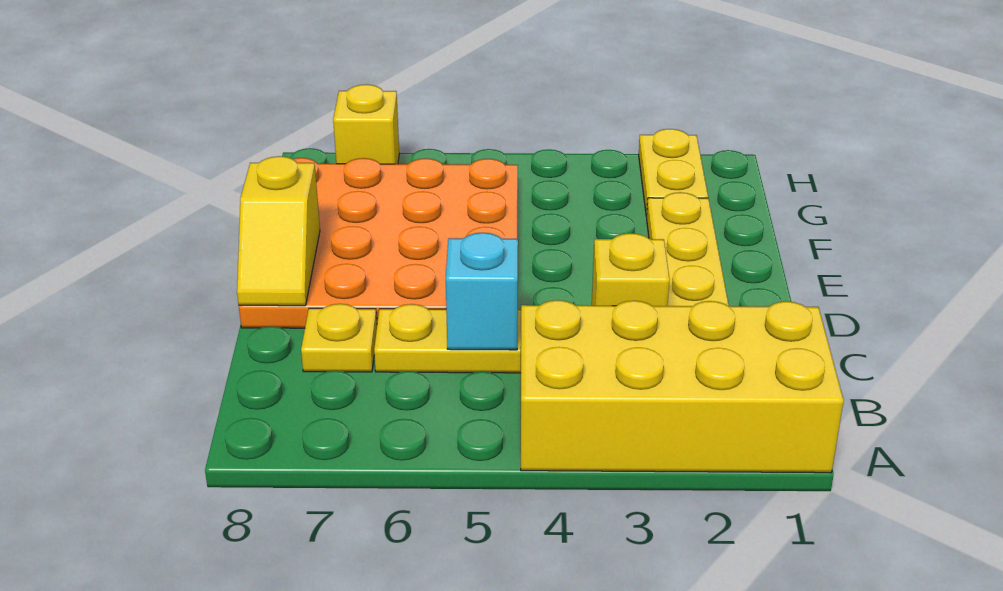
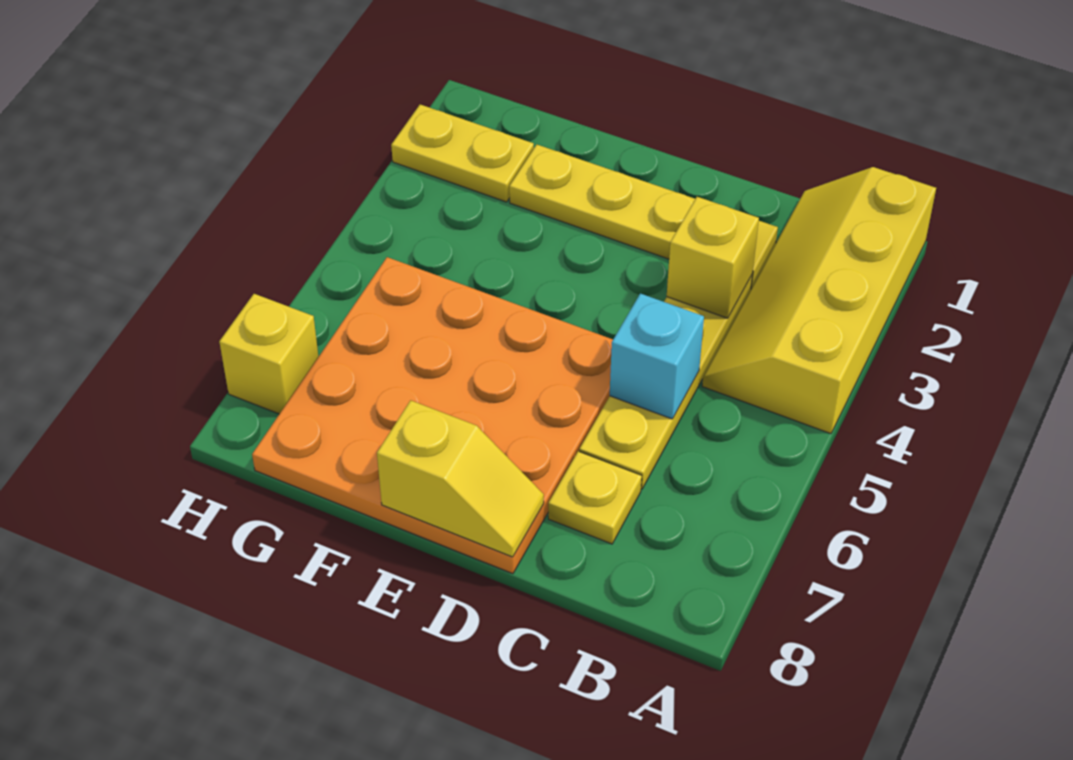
yellow 2x4 brick [521,300,844,473] -> yellow 2x4 slope [702,167,936,434]

